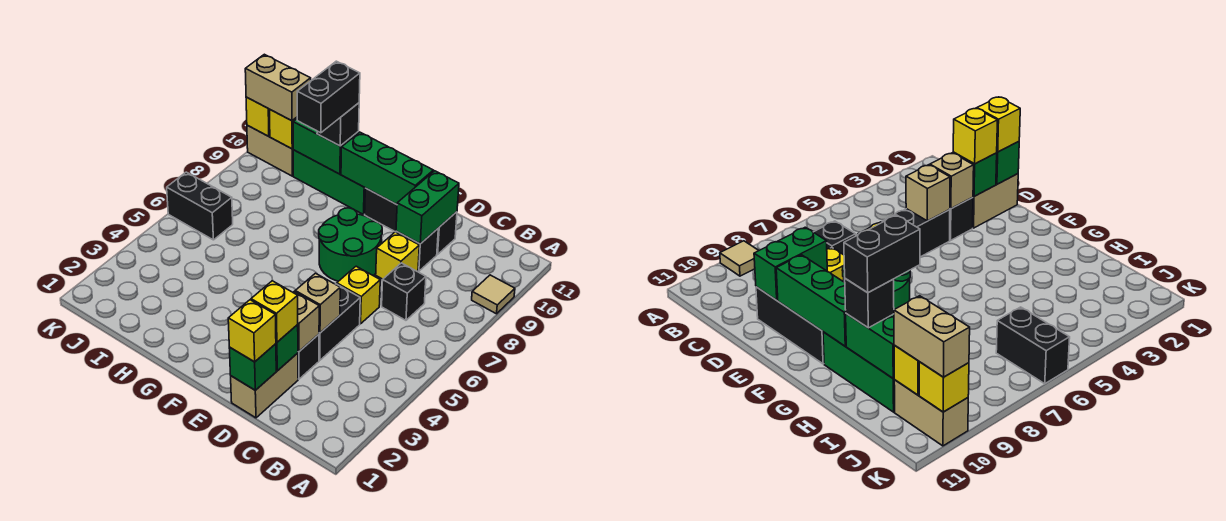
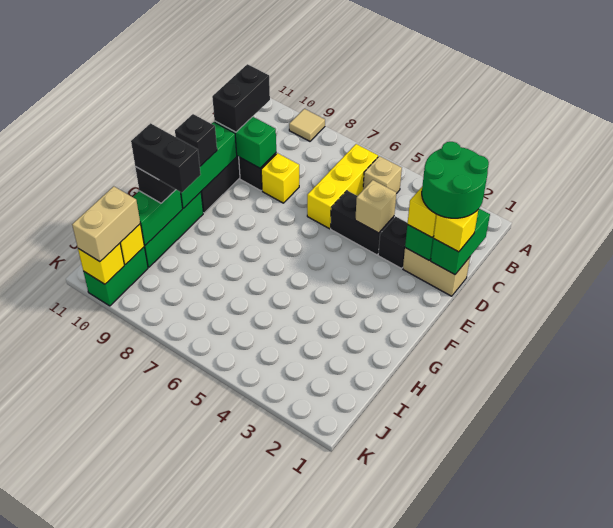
black 1x1 brick [382,263,426,320] -> black 1x1 brick moved to [175,114,217,166]
green 1x1 brick [229,344,276,390] -> green 1x2 brick [431,209,490,275]
tan 1x1 brick [293,292,319,352] -> tan 1x1 brick moved to [363,156,402,194]
yellow 1x1 brick [337,266,380,324] -> yellow 1x3 brick [307,144,378,229]
green 2x2 round brick [319,208,382,281] -> green 2x2 round brick moved to [422,142,489,218]
black 1x2 brick [167,172,233,240] -> black 1x2 brick moved to [212,64,270,132]
tan 1x2 brick [247,125,293,176] -> green 1x2 brick [83,247,148,306]

